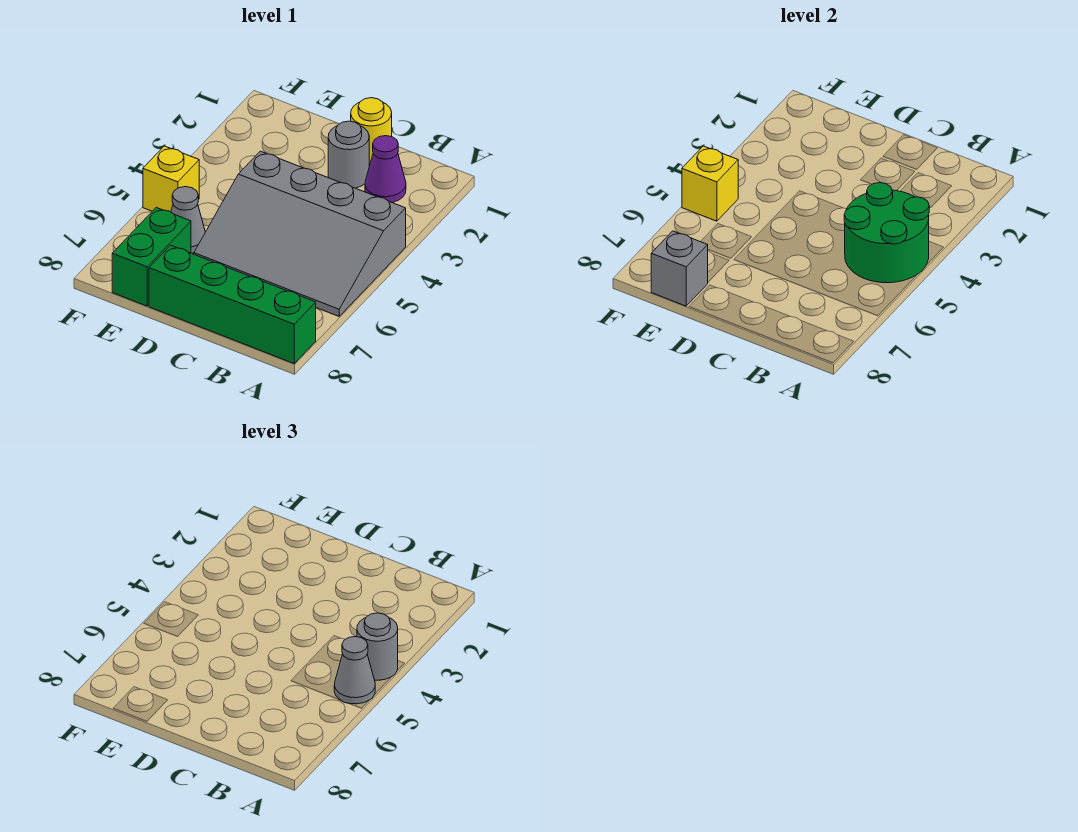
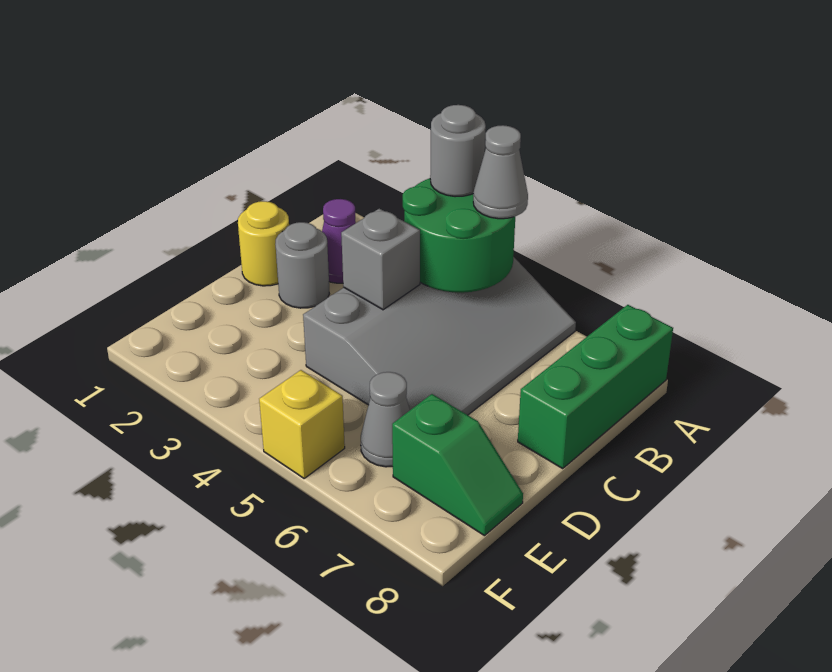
green 1x4 brick [149,245,316,363] -> green 1x3 brick [518,305,673,468]
green 1x2 brick [112,208,191,306] -> green 1x2 slope [392,394,523,536]
grey 1x1 brick [651,231,708,306] -> grey 1x1 brick moved to [341,209,420,310]
yellow 1x1 brick [682,146,738,221] -> none

